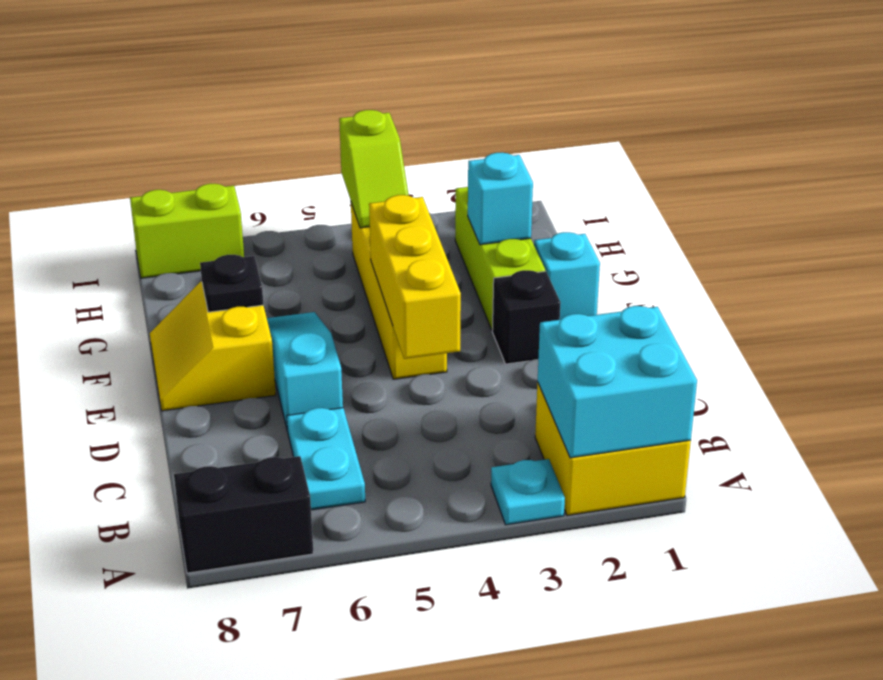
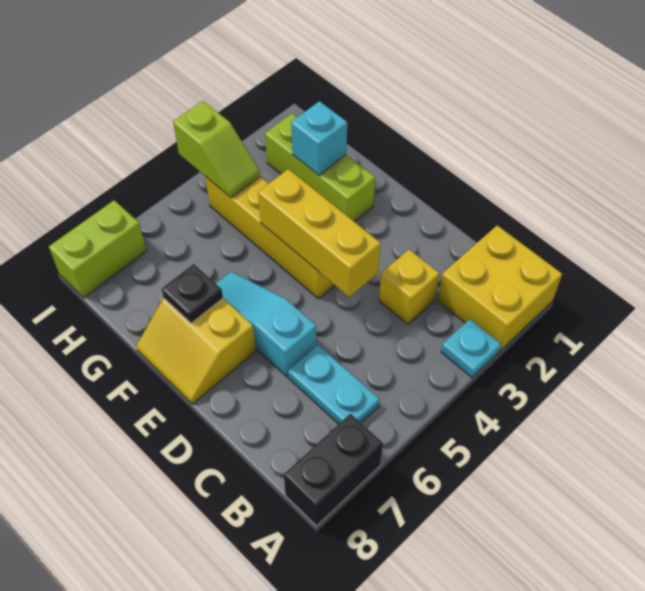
cyan 2x2 brick [538,306,697,458] -> none
none -> yellow 1x1 brick [379,250,439,324]
black 1x1 brick [492,270,561,364] -> none
cyan 1x1 brick [534,232,600,320] -> none

